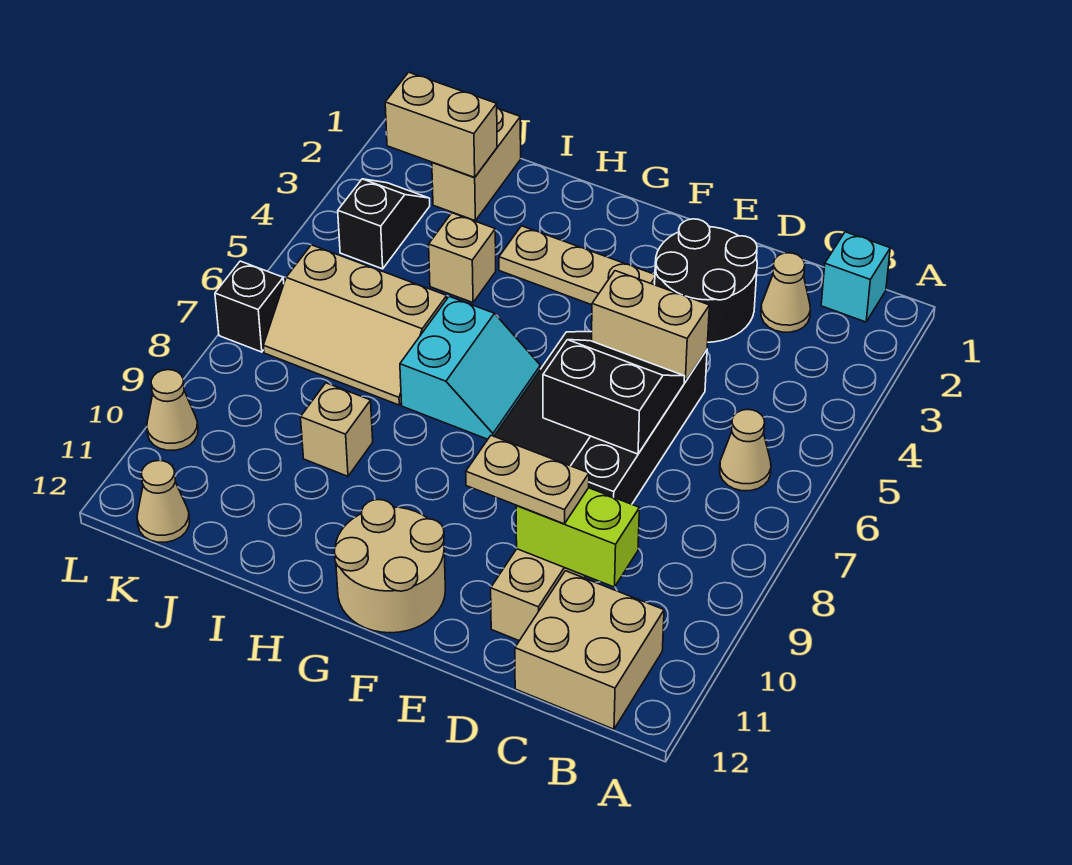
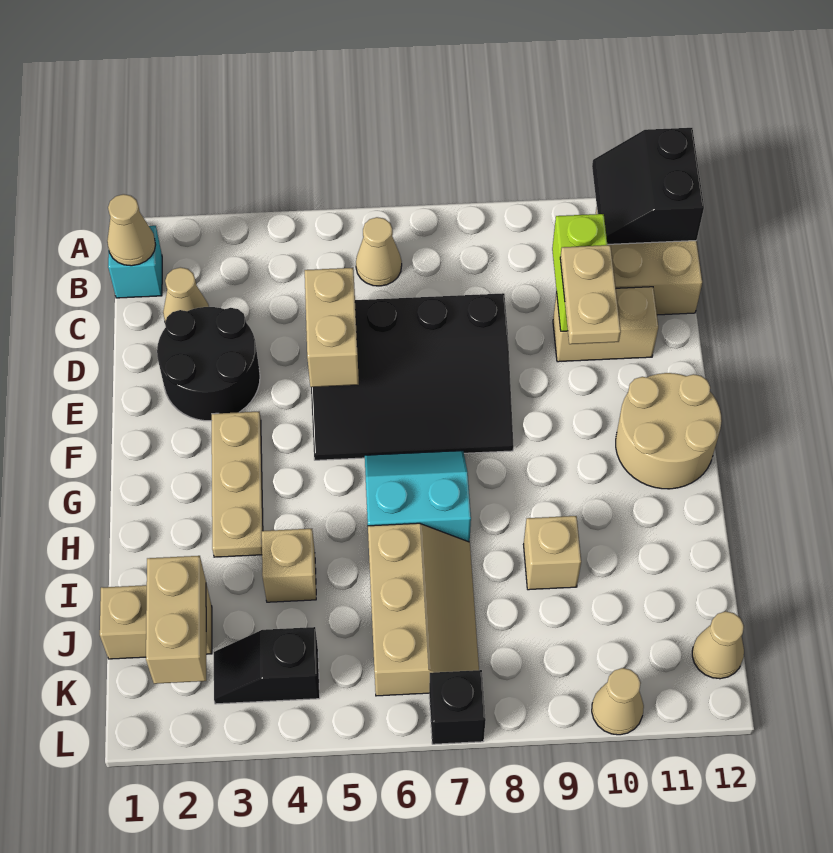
none -> tan 1x1 cone [107,194,156,266]
black 2x2 slope [543,340,685,454] -> black 2x2 slope moved to [592,128,704,244]

